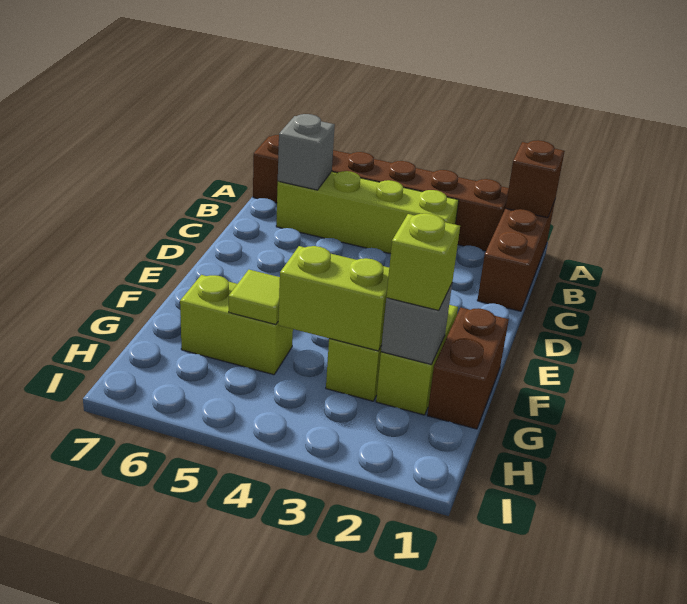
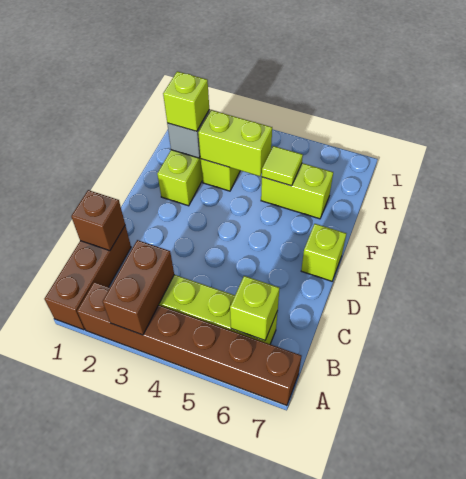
brown 1x1 brick [505,140,565,218] -> brown 1x1 brick moved to [71,190,125,251]
grey 1x1 brick [278,114,335,190] -> lime 1x1 brick [230,276,279,340]
none -> lime 1x1 brick [301,224,346,281]
brown 1x2 brick [427,308,509,429] -> brown 1x2 brick moved to [103,240,174,335]

